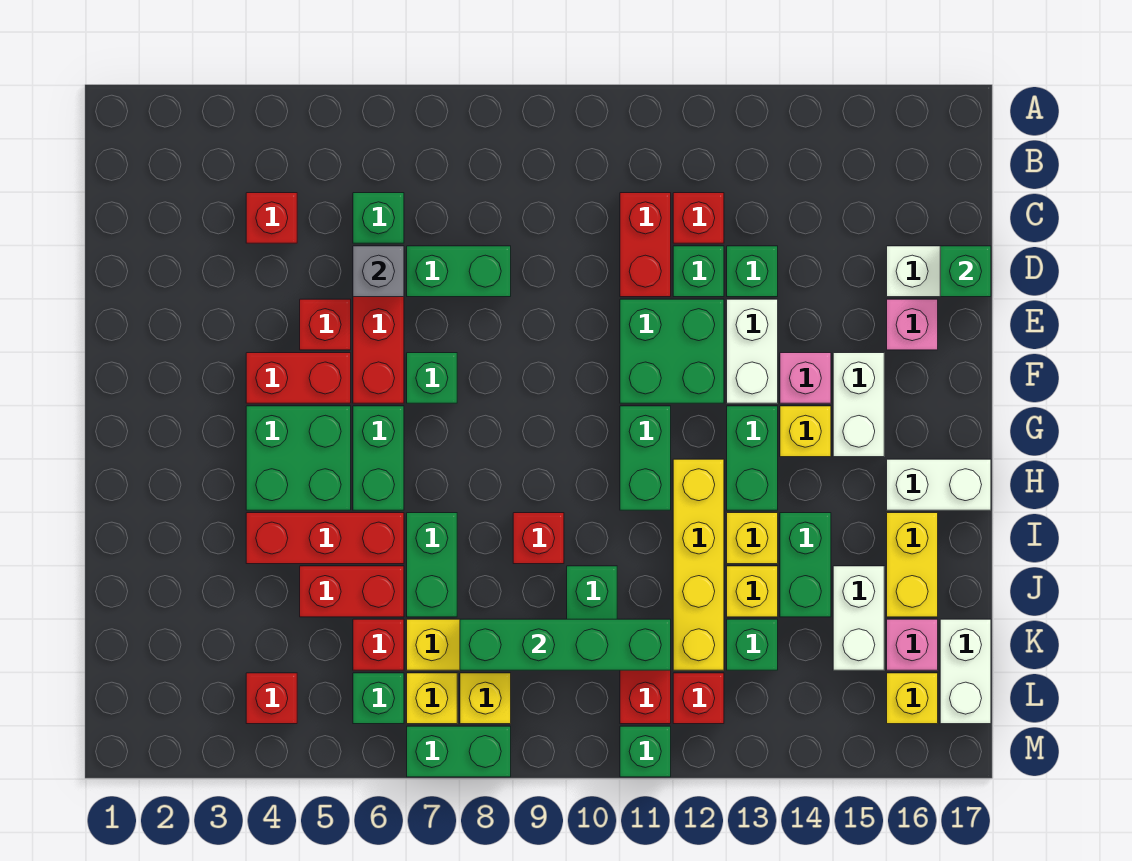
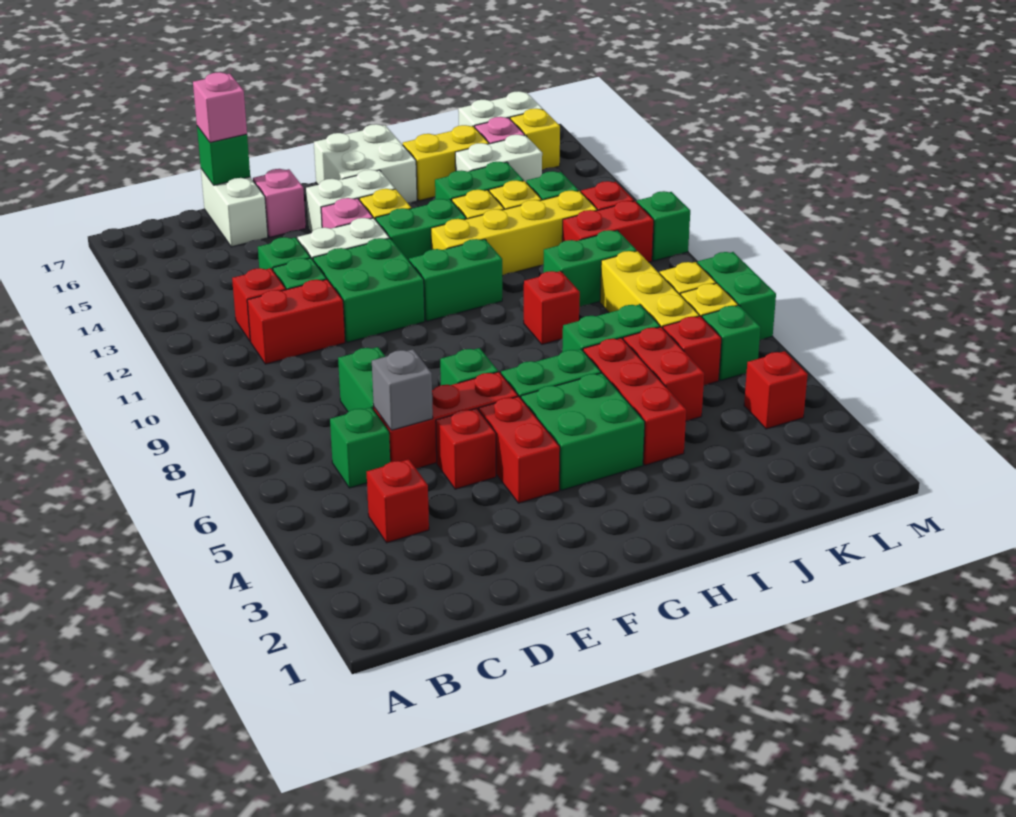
none -> pink 1x1 brick [193,72,247,142]
white 1x2 brick [887,459,991,510] -> white 2x2 brick [314,124,417,203]
green 1x4 brick [460,619,671,670] -> none

